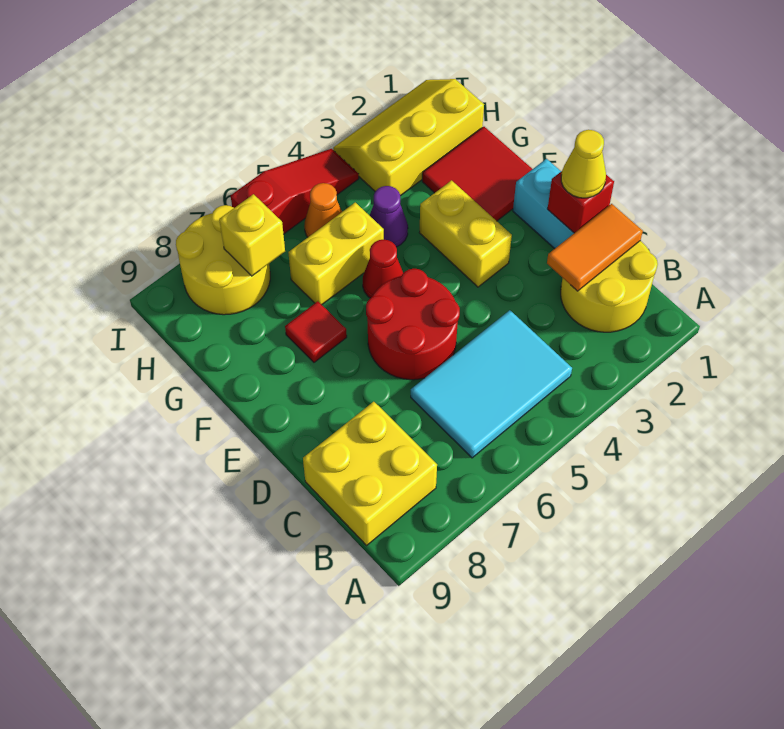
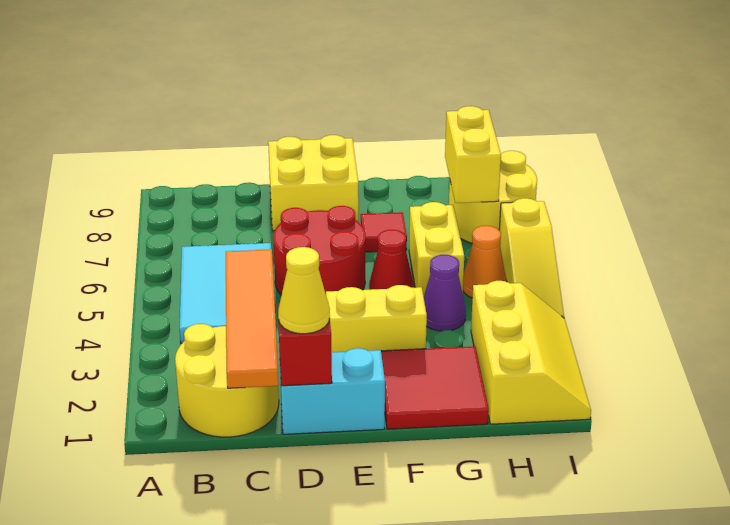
yellow 2x2 brick [303,402,437,545] -> yellow 2x2 brick moved to [268,135,359,231]
orange 1x2 tile [547,204,643,291] -> orange 1x4 tile [226,249,279,388]
yellow 1x1 brick [219,194,285,276] -> yellow 1x2 brick [445,106,501,203]
red 1x3 slope [231,149,359,234] -> yellow 1x3 slope [499,198,564,318]

